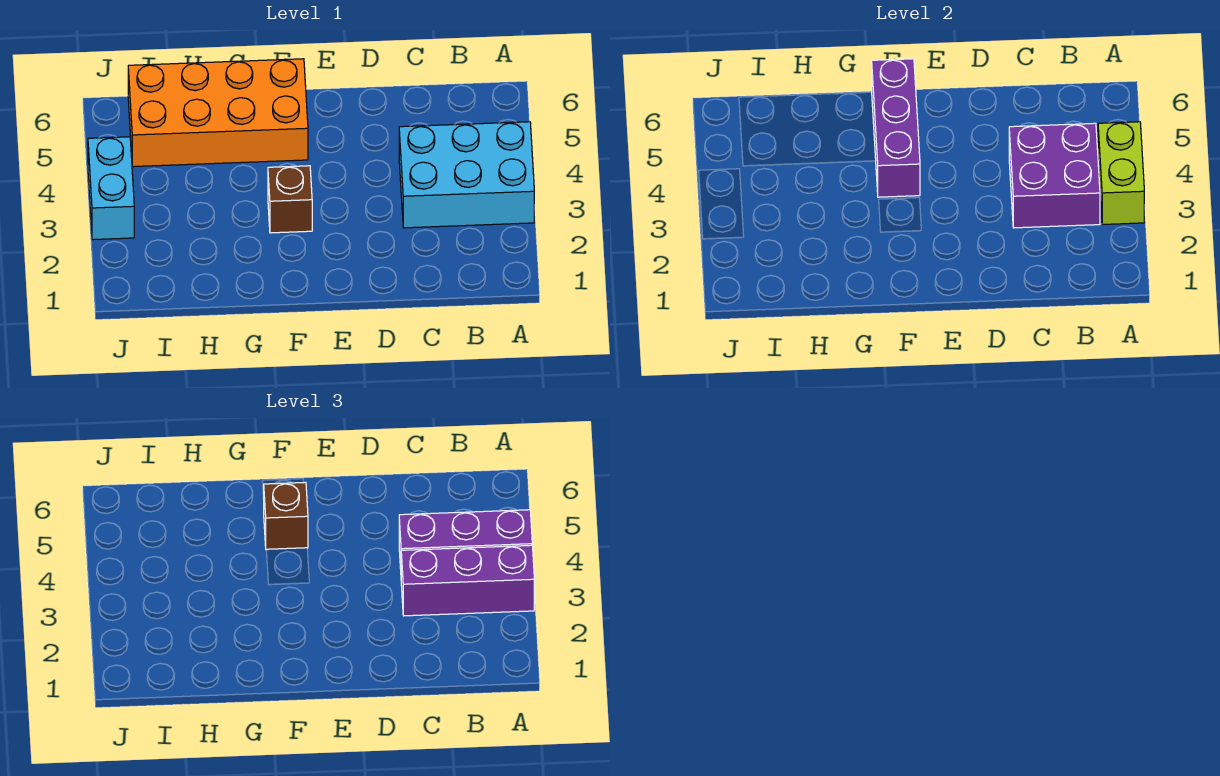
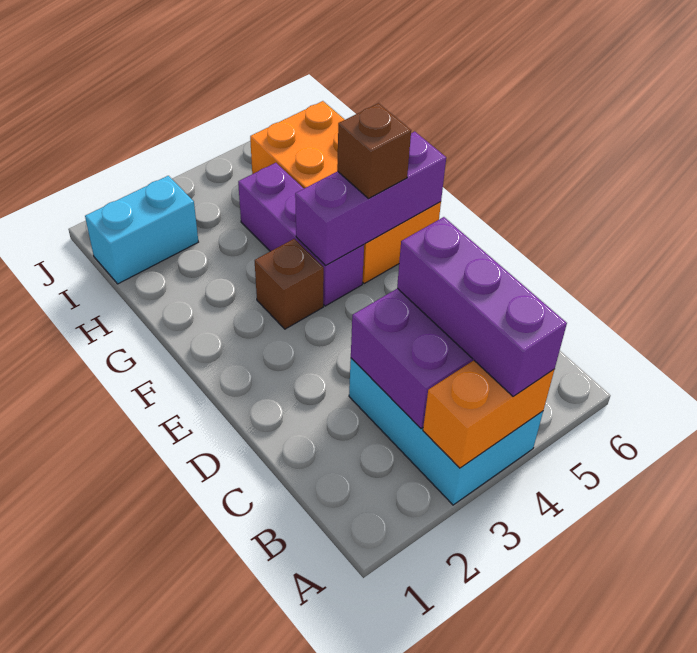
lime 1x2 brick [1098,122,1144,224] -> orange 1x2 brick [423,360,554,468]
purple 1x3 brick [401,545,534,616] -> purple 1x3 brick moved to [238,163,364,306]
cyan 1x2 brick [88,137,134,240] -> cyan 1x2 brick moved to [85,176,198,284]

